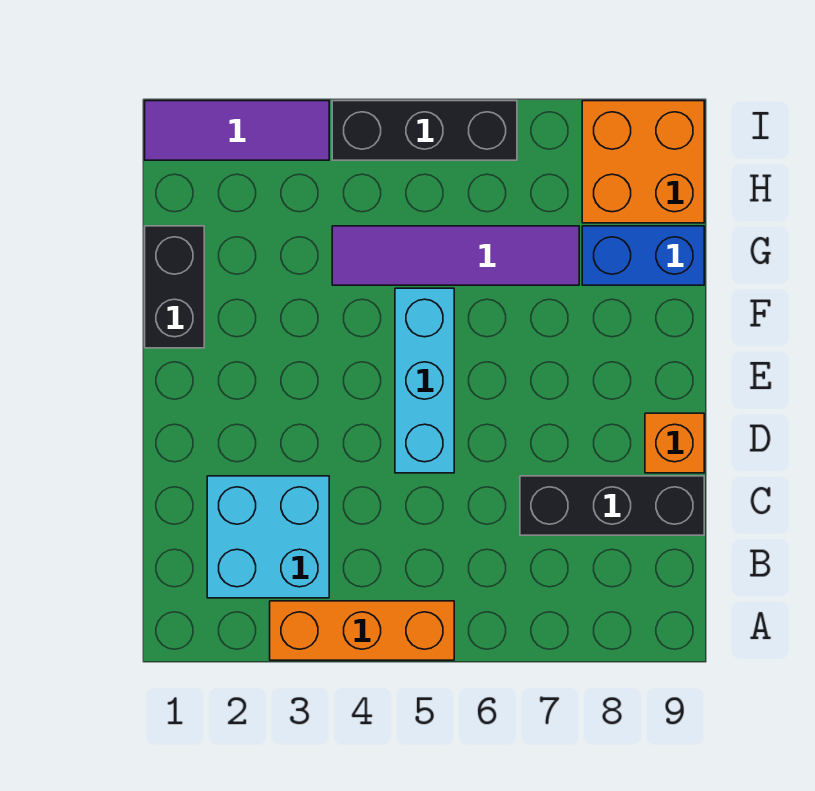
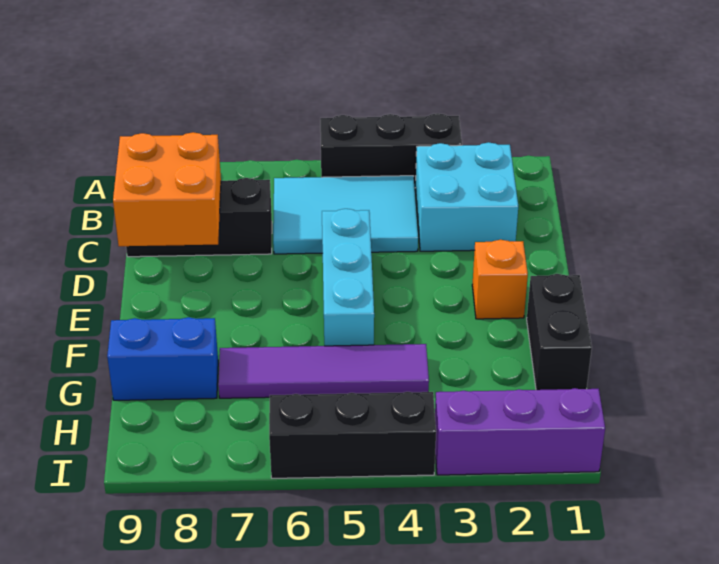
orange 1x3 brick [270,601,454,660] -> black 1x3 brick [320,113,462,188]
none -> cyan 2x3 tile [273,176,418,254]
orange 1x1 brick [645,413,704,473] -> orange 1x1 brick moved to [472,240,528,319]
orange 2x2 brick [582,101,704,223] -> orange 2x2 brick moved to [113,132,221,246]
purple 1x3 tile [145,101,329,160] -> purple 1x3 brick [435,388,605,475]

